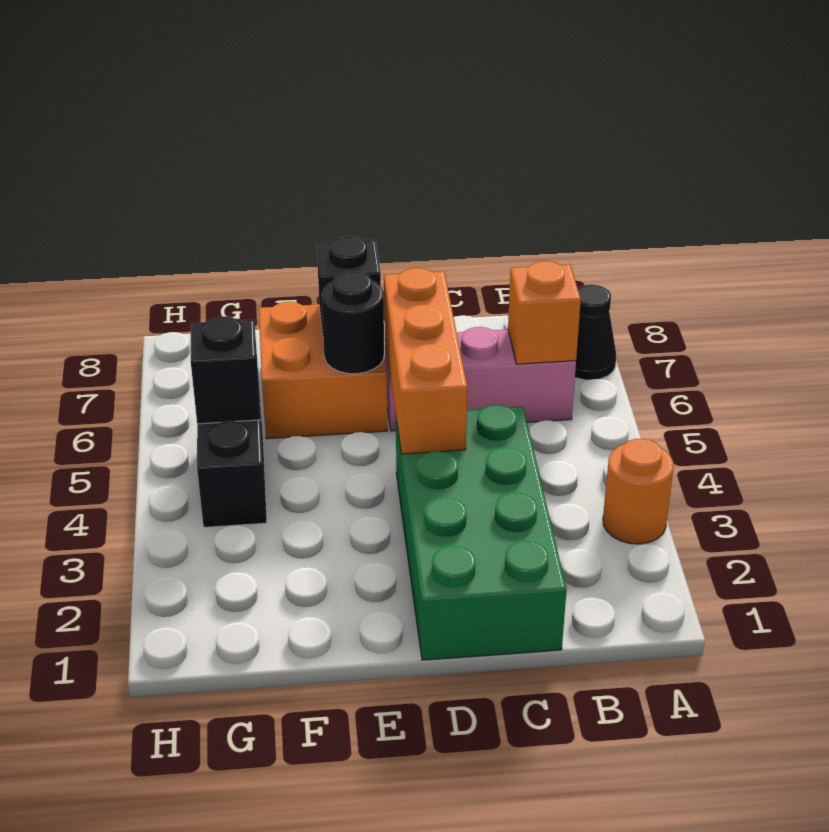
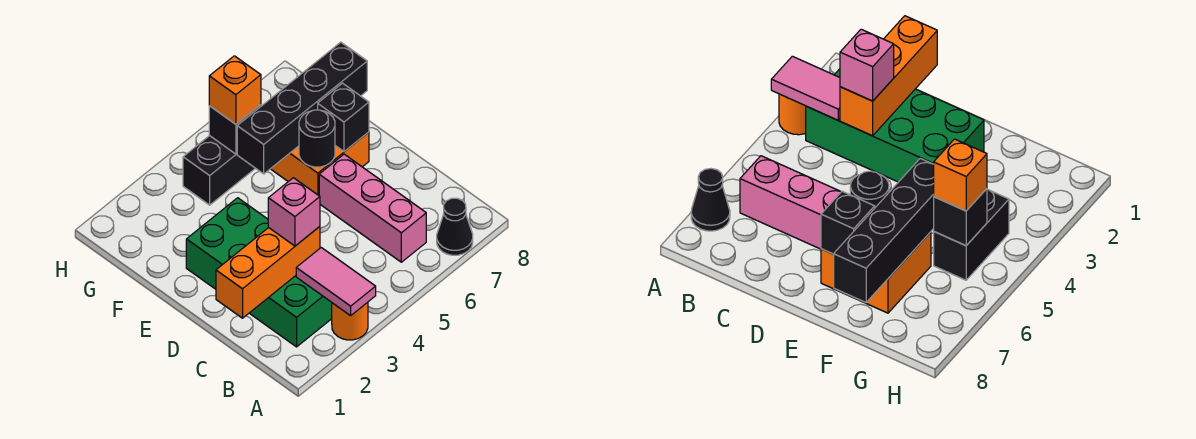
none -> pink 1x2 tile [296,248,376,316]
orange 1x1 brick [508,261,581,364] -> orange 1x1 brick moved to [209,56,261,124]
green 2x4 brick [396,405,567,660] -> green 2x4 brick turned to [186,198,332,347]
none -> pink 1x1 brick [268,178,320,246]
orange 1x3 brick [384,268,467,454] -> orange 1x3 brick moved to [216,227,320,318]
none -> black 1x4 brick [237,42,367,174]

